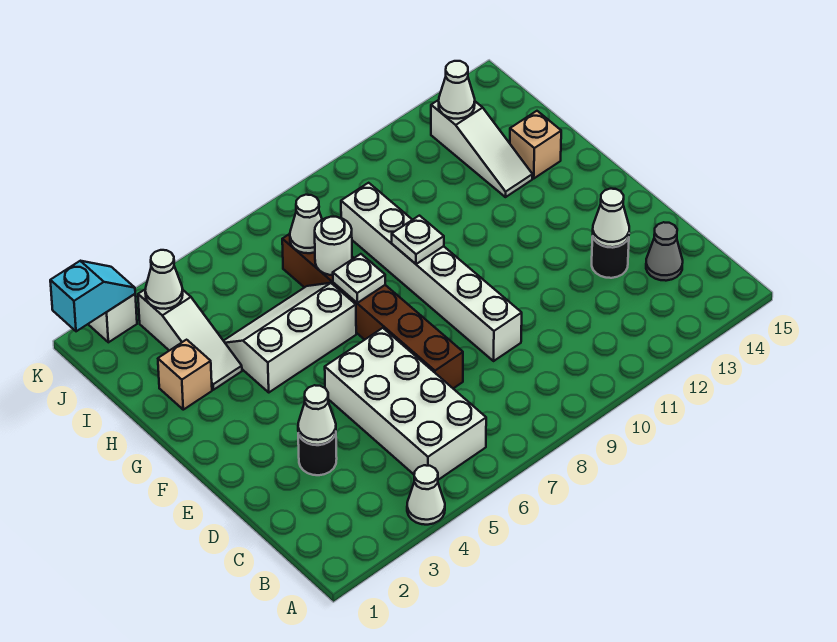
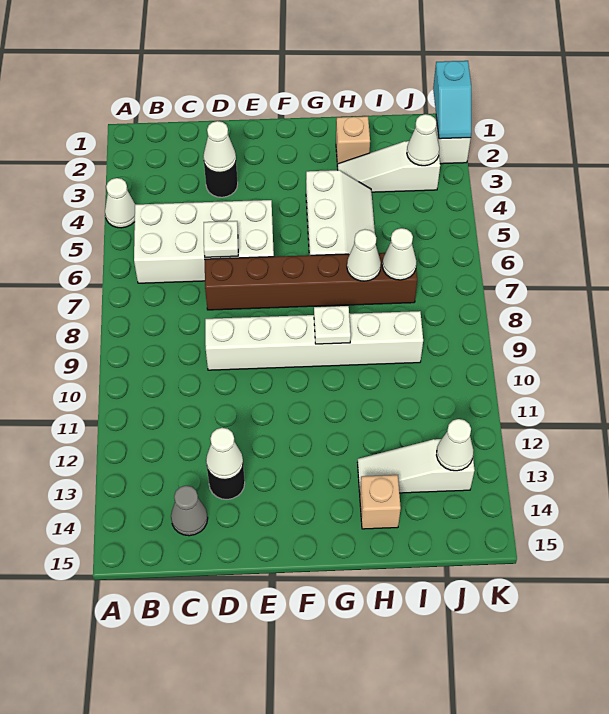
white 1x1 plate [333,254,385,303] -> white 1x1 plate moved to [204,221,238,257]
white 1x1 round brick [315,217,352,275] -> white 1x1 cone [347,229,381,281]

